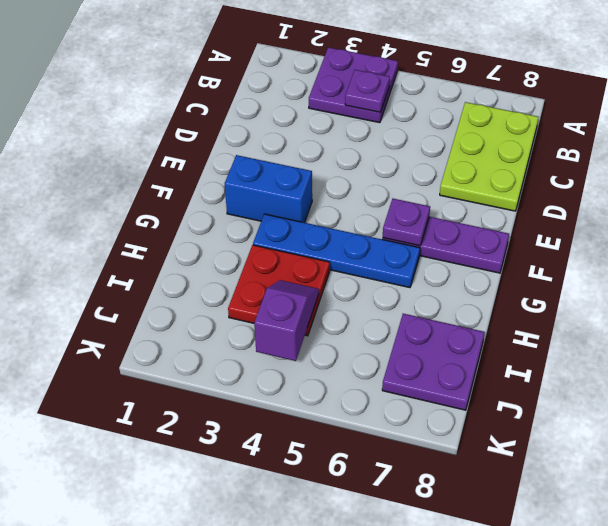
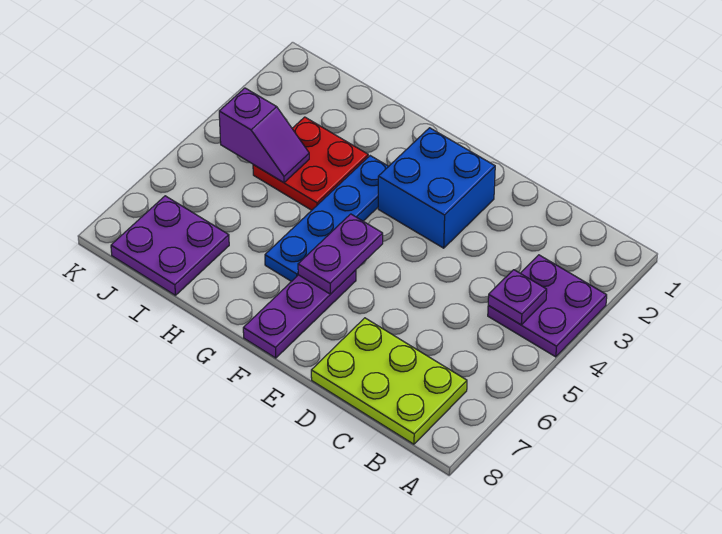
blue 1x2 brick [225,155,312,223] -> blue 2x2 brick [378,128,495,248]
purple 1x1 plate [383,199,430,246] -> purple 1x2 plate [298,214,383,294]

